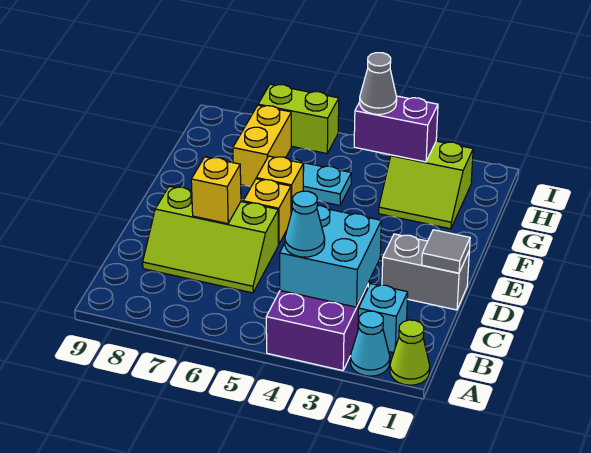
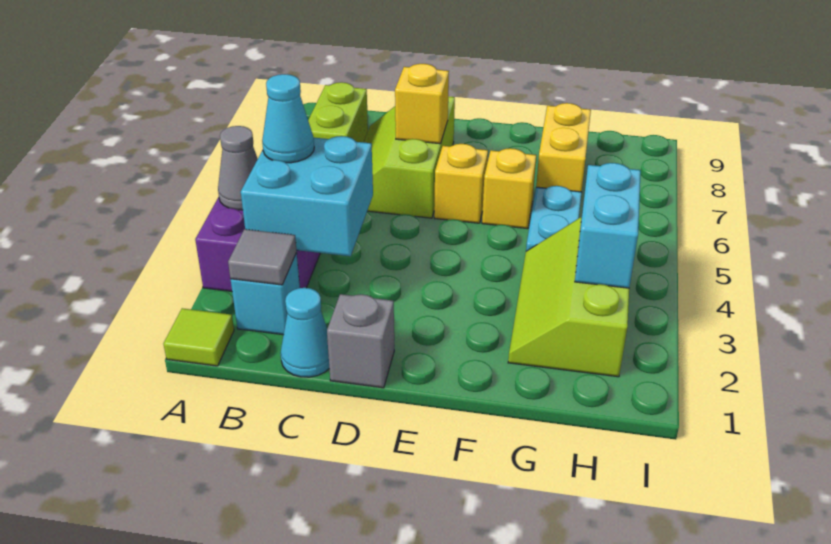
lime 1x1 cone [390,320,430,385] -> lime 1x1 tile [164,308,234,366]
cyan 1x1 cone [350,311,390,376] -> cyan 1x1 cone moved to [281,288,329,377]
grey 1x2 brick [382,234,469,310] -> grey 1x1 brick [327,294,394,388]
grey 1x1 tile [422,230,470,273] -> grey 1x1 tile moved to [228,229,297,285]
lime 2x2 slope [379,141,473,229] -> lime 2x3 slope [508,217,629,377]
yellow 1x2 brick [233,105,291,187] -> yellow 1x2 brick turned to [536,103,591,192]
purple 1x2 brick [354,96,438,162] -> cyan 1x2 brick [575,163,641,288]
grey 1x1 cone [360,53,397,114] -> grey 1x1 cone moved to [218,126,258,210]
lime 1x2 brick [258,84,339,154] -> lime 1x2 brick moved to [308,82,368,142]

